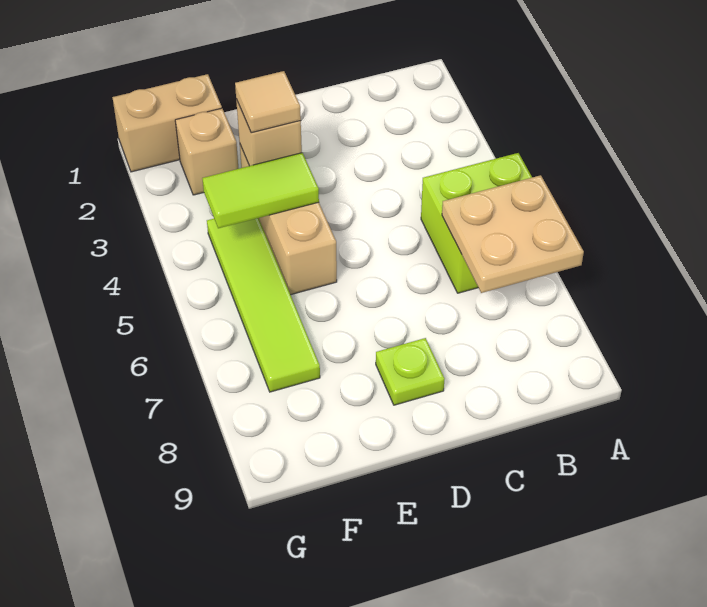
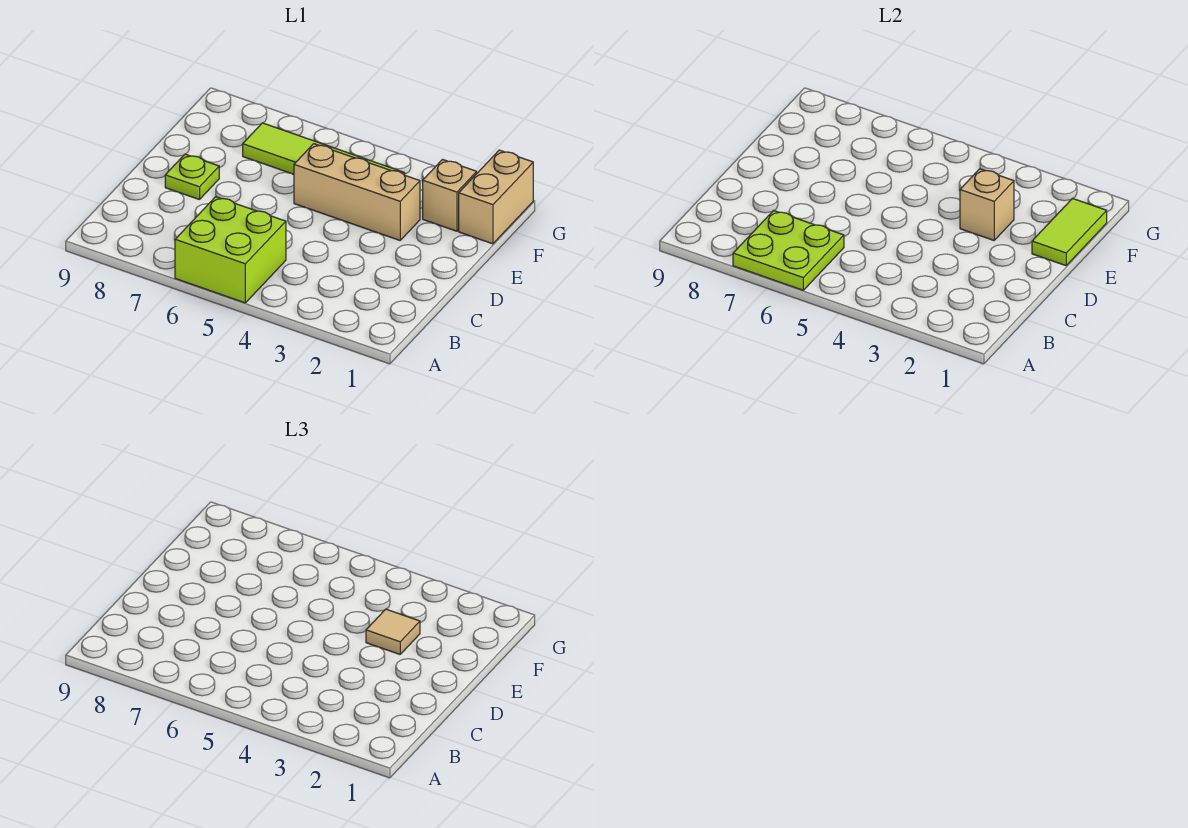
tan 2x2 plate [442,175,584,293] -> lime 2x2 plate [733,210,844,290]
lime 1x2 tile [202,153,319,228] -> lime 1x2 tile moved to [1032,198,1107,266]

